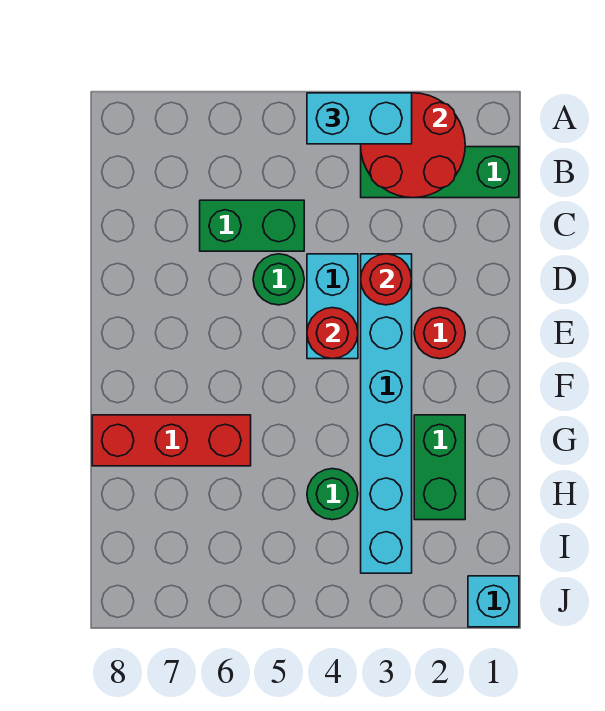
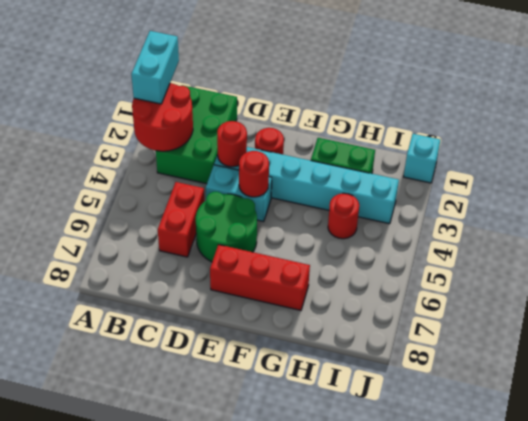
cyan 1x2 brick [307,93,412,144] -> cyan 1x2 brick moved to [131,31,179,104]
green 1x3 brick [361,147,519,198] -> green 2x3 brick [156,85,237,184]
green 1x2 brick [200,200,304,251] -> red 1x2 brick [158,182,204,257]
green 1x1 round brick [253,254,304,305] -> green 2x2 round brick [196,192,257,262]
red 1x3 brick [92,415,251,466] -> red 1x3 brick turned to [210,245,310,310]
green 1x1 round brick [307,469,358,520] -> red 1x1 round brick [328,193,359,239]

